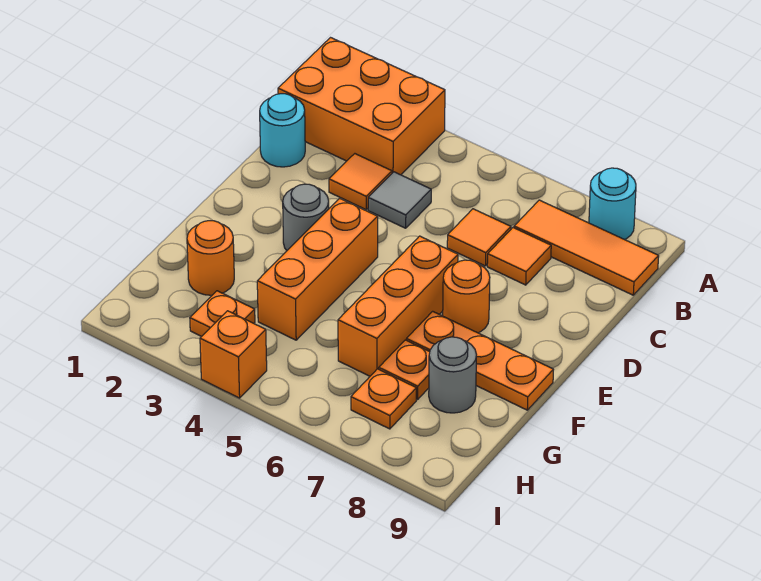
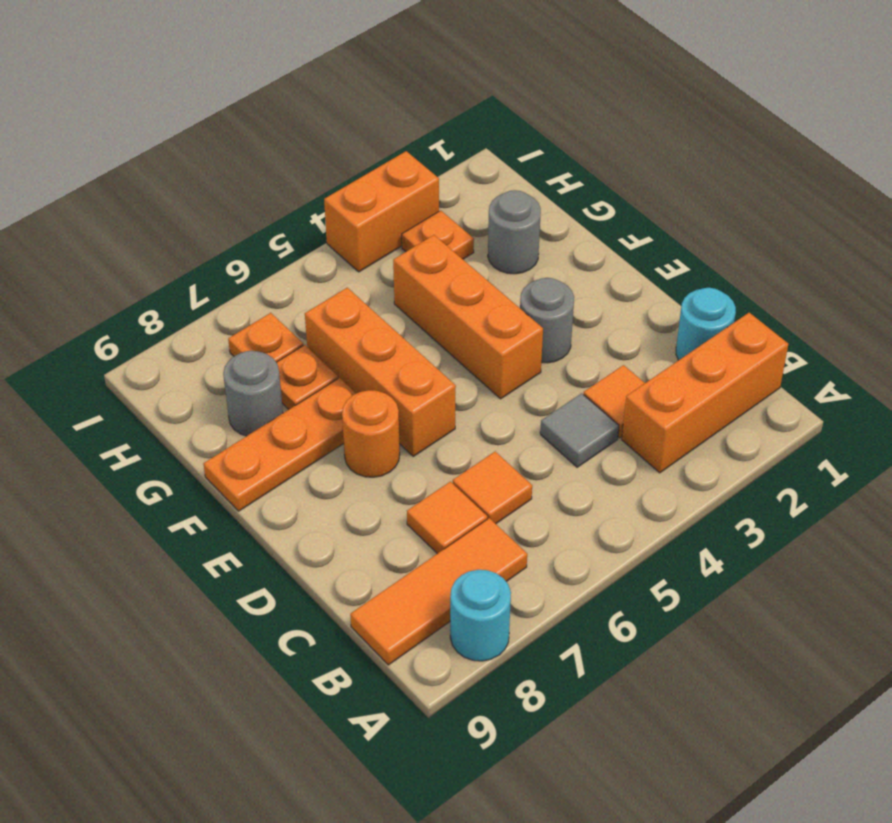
orange 2x3 brick [278,38,445,175] -> orange 1x3 brick [622,313,788,473]
orange 1x1 round brick [187,221,234,295] -> grey 1x1 round brick [488,190,541,274]
orange 1x1 brick [200,311,267,398] -> orange 1x2 brick [324,151,439,272]

